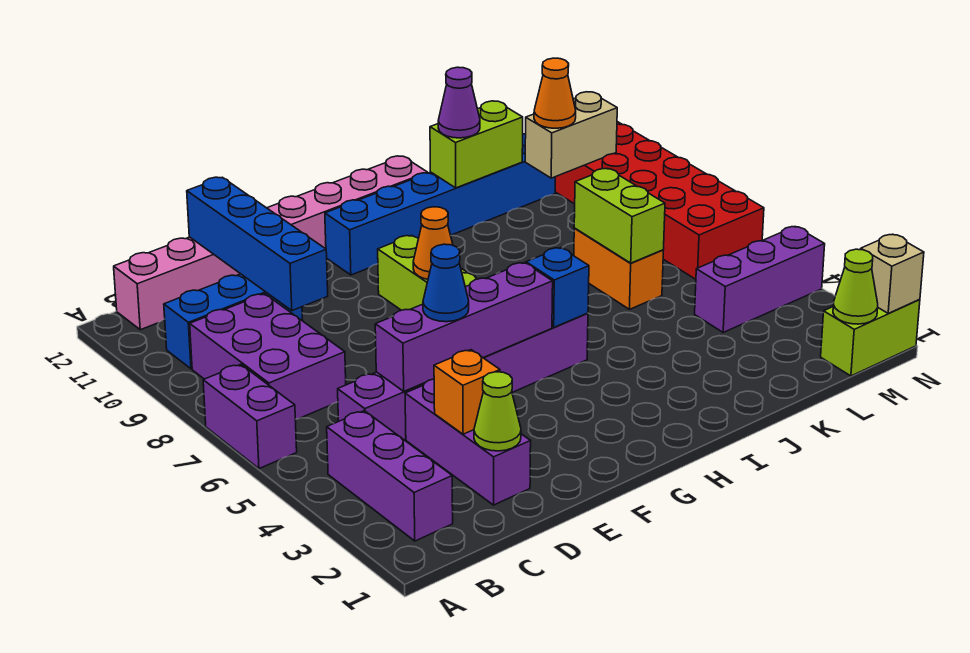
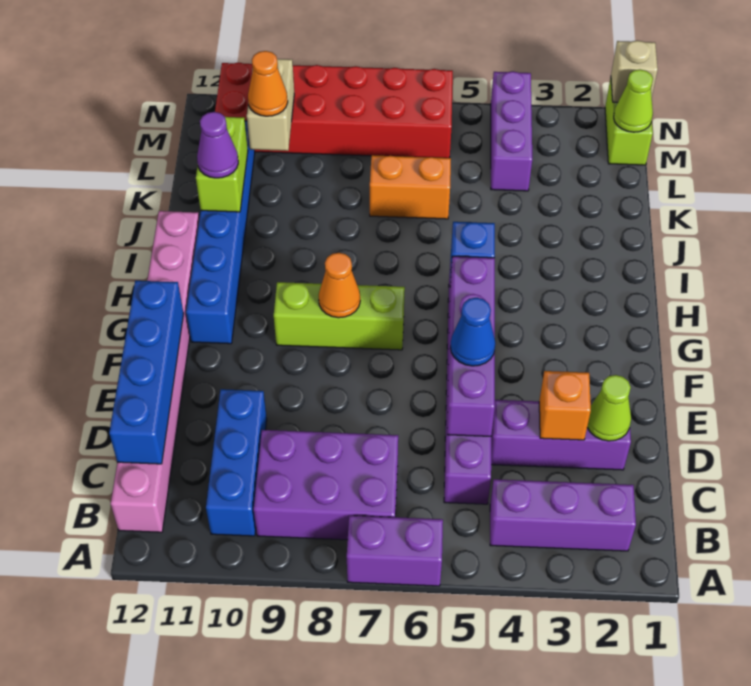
blue 1x4 brick [187,177,328,311] -> blue 1x4 brick turned to [109,281,184,464]
lime 1x2 brick [574,169,665,263] -> none

